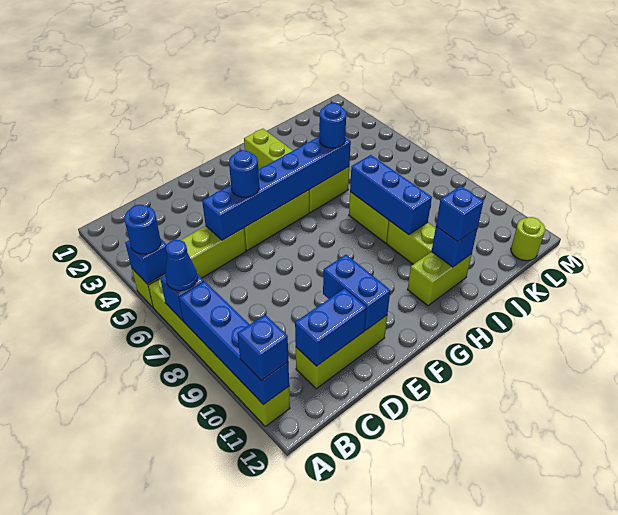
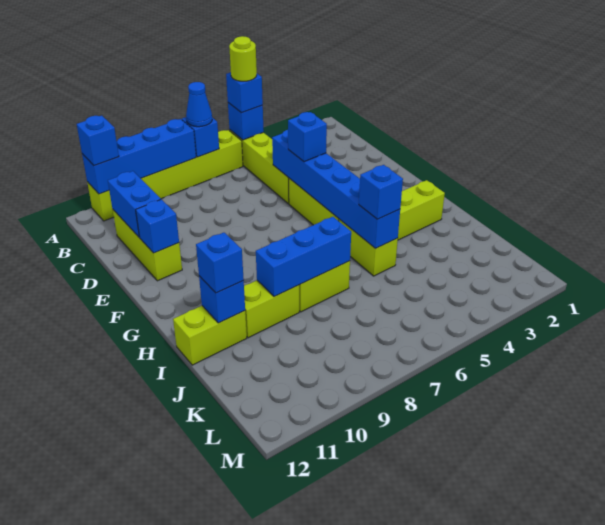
blue 1x1 round brick [124,205,161,254] -> blue 1x1 brick [226,72,263,113]
blue 1x1 round brick [229,150,259,197] -> blue 1x1 brick [288,112,327,162]
blue 1x2 brick [323,255,390,330] -> blue 1x1 brick [136,199,179,253]
lime 1x2 brick [408,252,472,306] -> lime 1x2 brick turned to [173,306,247,365]
blue 1x1 round brick [319,103,346,148] -> blue 1x1 brick [359,165,403,219]
lime 1x1 round brick [511,217,545,261] -> lime 1x1 round brick moved to [229,36,257,81]

